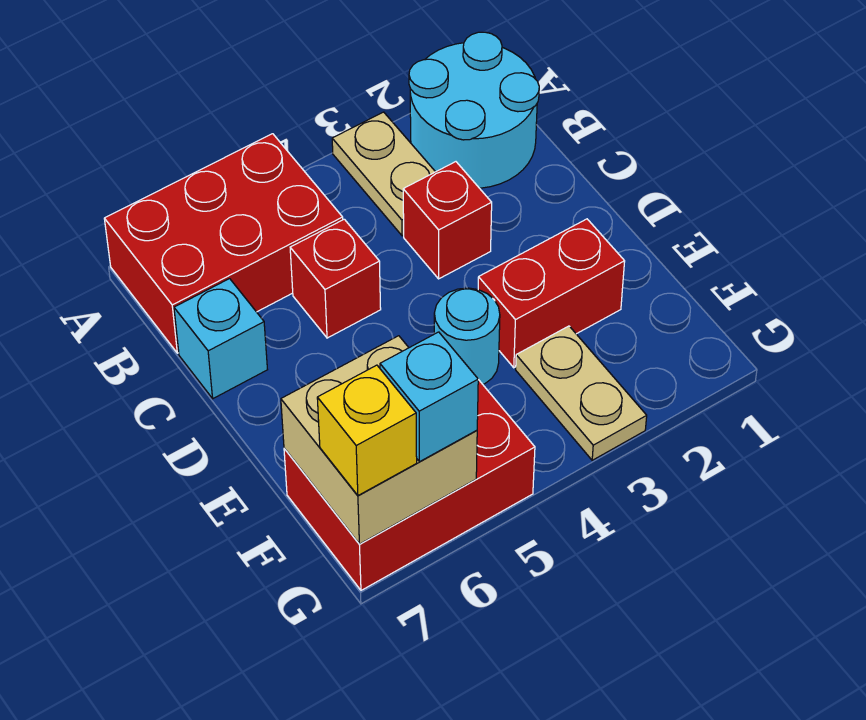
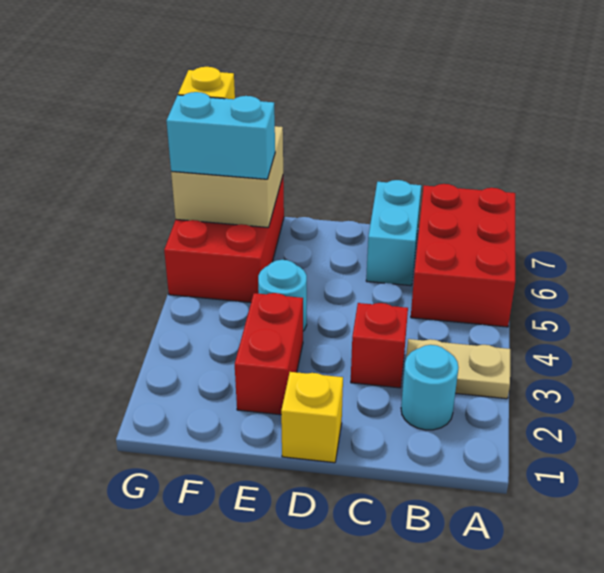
cyan 2x2 round brick [409,32,539,188] -> cyan 1x1 round brick [401,345,459,430]
red 1x1 brick [290,219,381,338] -> none
cyan 1x1 brick [174,279,268,399] -> cyan 1x2 brick [366,180,421,286]
none -> yellow 1x1 brick [281,372,343,463]
tan 1x2 plate [516,326,647,460] -> none
cyan 1x1 brick [380,332,478,462] -> cyan 1x2 brick [166,92,275,179]

